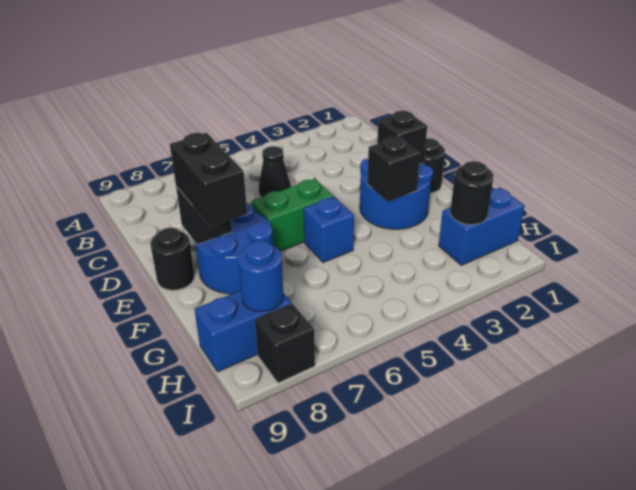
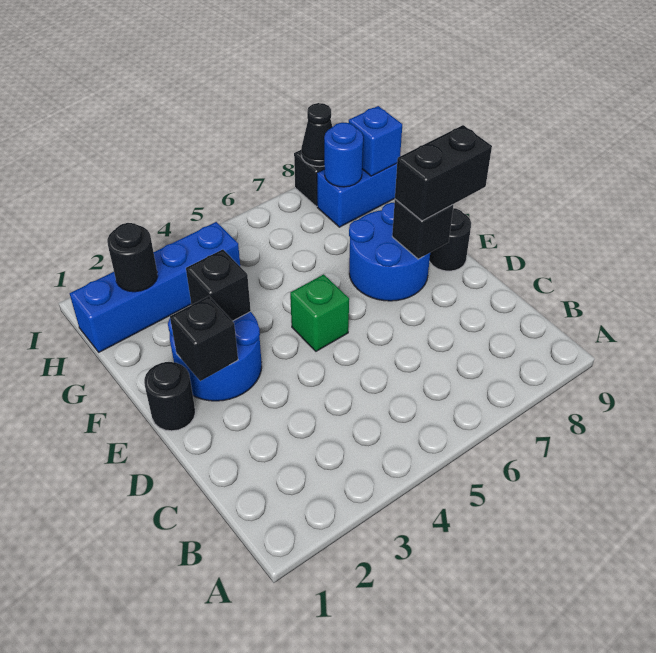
black 1x1 cone [259,146,291,197] -> black 1x1 cone moved to [301,103,333,167]
green 1x2 brick [252,179,334,251] -> green 1x1 brick [290,274,349,351]
black 1x2 brick [170,133,247,227] -> black 1x2 brick turned to [395,125,492,221]
blue 1x1 brick [304,197,354,262] -> blue 1x1 brick moved to [349,106,402,176]
blue 1x2 brick [439,188,525,265] -> blue 1x4 brick [70,222,240,352]

